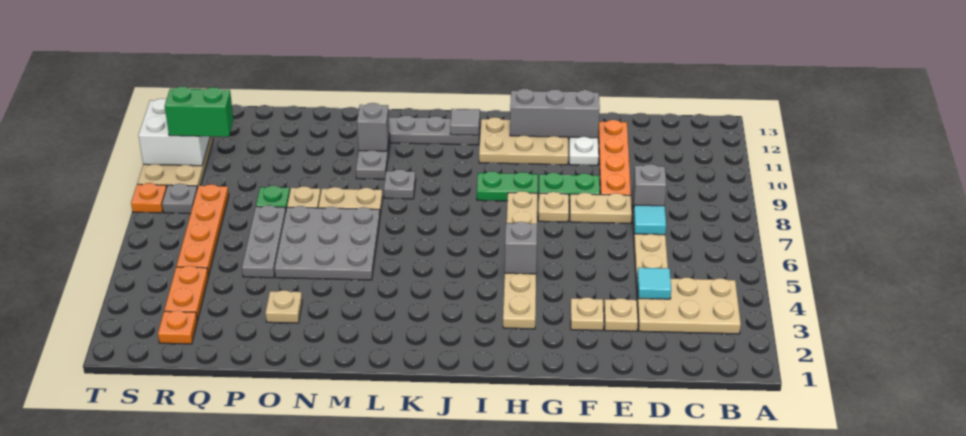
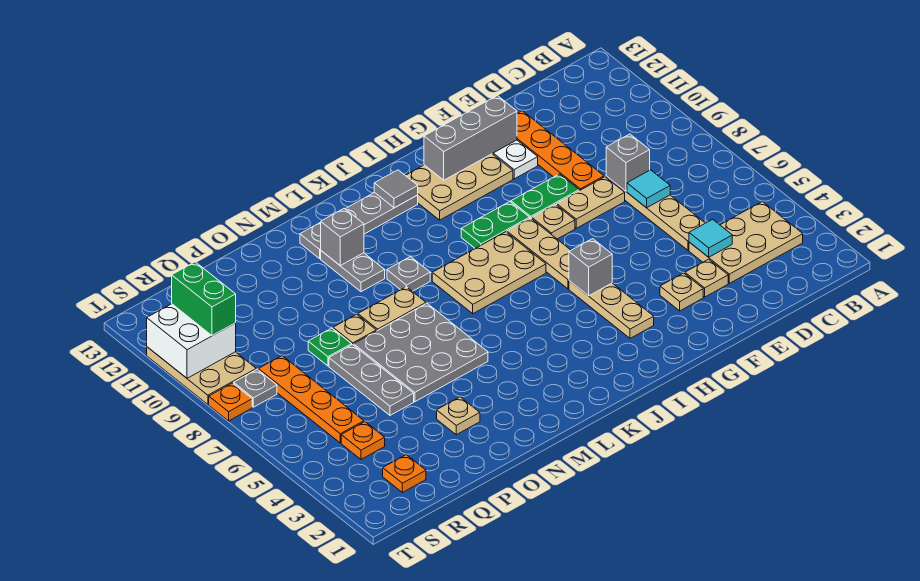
none -> tan 2x3 plate [432,232,546,314]
orange 1x2 plate [164,266,208,320] -> orange 1x1 plate [341,422,385,459]
green 1x2 brick [165,87,234,137] -> green 1x2 brick turned to [172,262,236,336]

